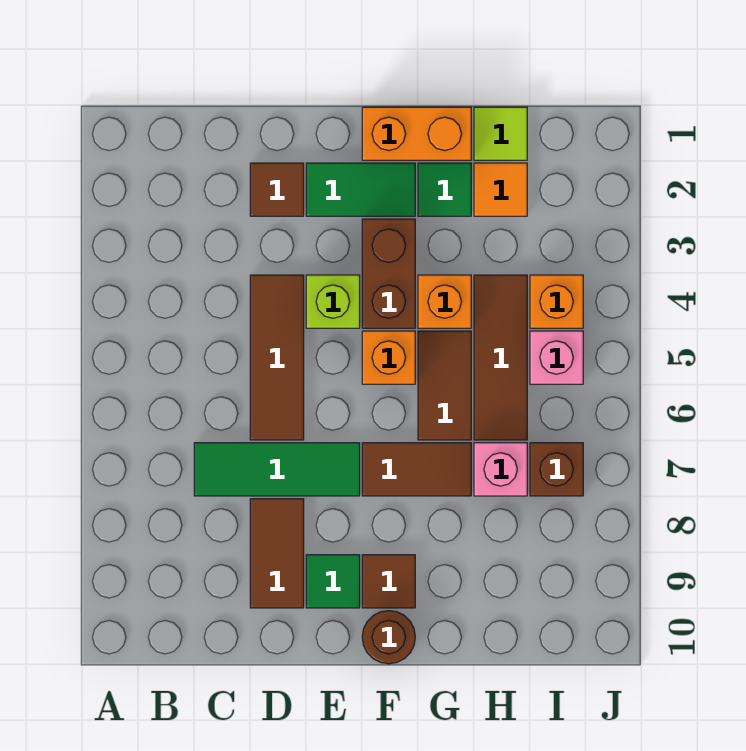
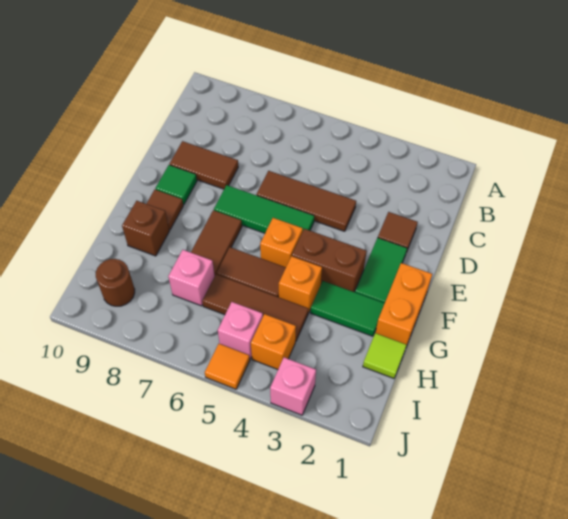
green 1x3 tile [194,443,360,496] -> green 1x3 tile turned to [214,185,314,233]
lime 1x1 brick [306,275,360,328] -> none
brown 1x1 round brick [362,611,415,664] -> brown 1x1 round brick moved to [96,259,135,306]
green 1x1 tile [418,163,471,216] -> green 1x2 tile [310,281,385,336]
orange 1x1 tile [474,163,527,216] -> orange 1x1 tile moved to [205,344,250,389]
brown 1x1 brick [530,443,583,496] -> brown 1x1 brick moved to [122,201,169,256]
none -> pink 1x1 brick [270,357,316,415]

